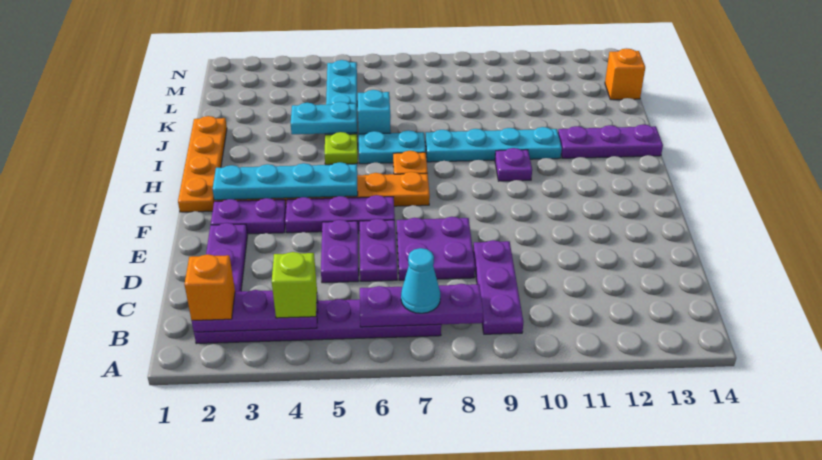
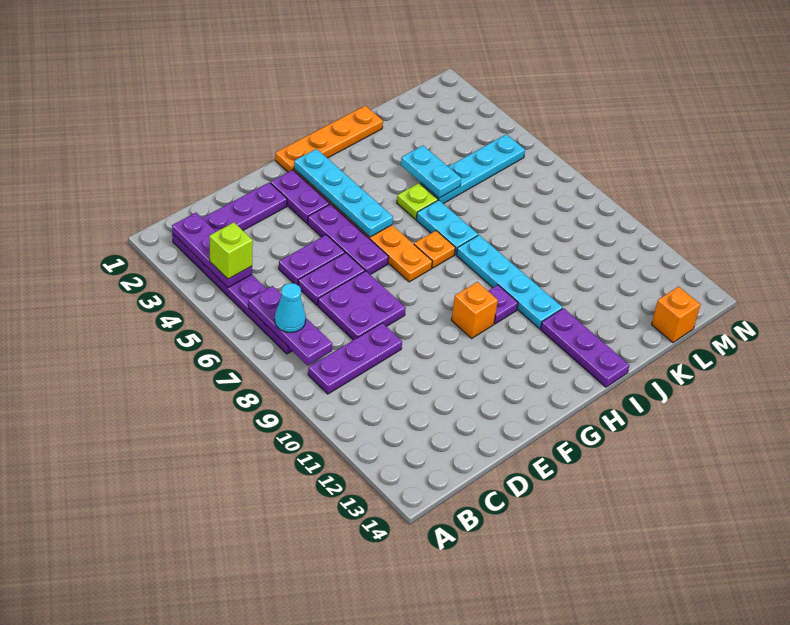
orange 1x1 brick [184,254,235,321] -> orange 1x1 brick moved to [451,282,498,338]
cyan 1x1 brick [358,90,391,134] -> none

